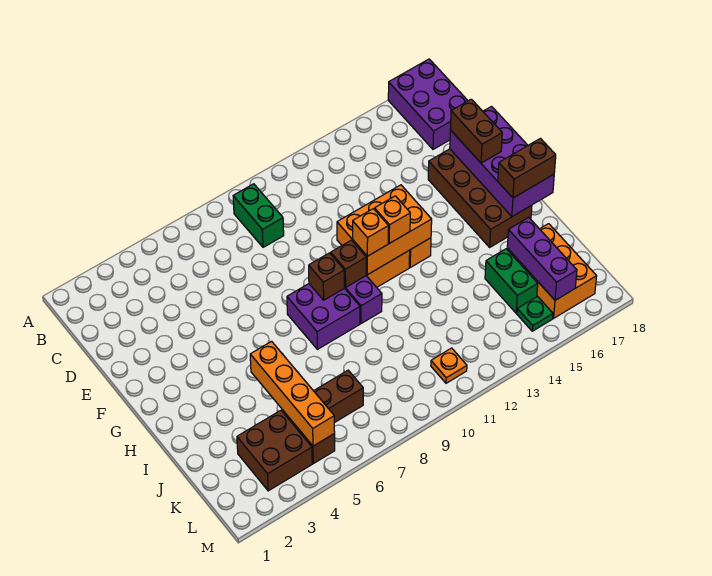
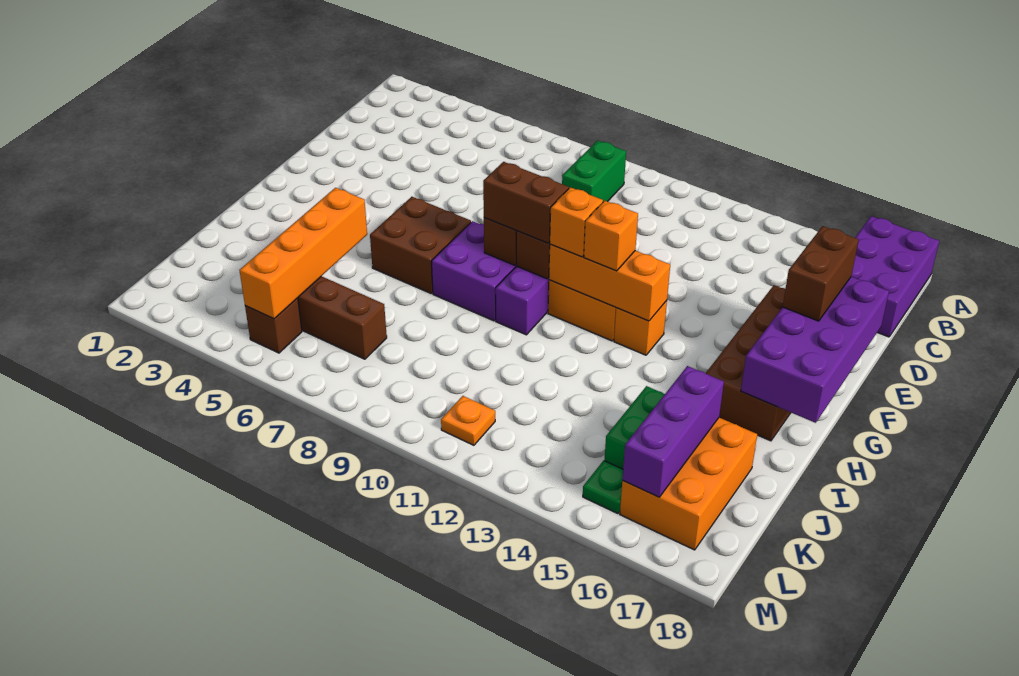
orange 2x3 brick [337,185,432,275] -> orange 1x3 brick [549,244,670,321]
brown 1x2 brick [498,138,556,198] -> brown 1x2 brick moved to [483,162,569,243]
brown 2x2 brick [237,410,312,491] -> brown 2x2 brick moved to [370,197,471,293]

